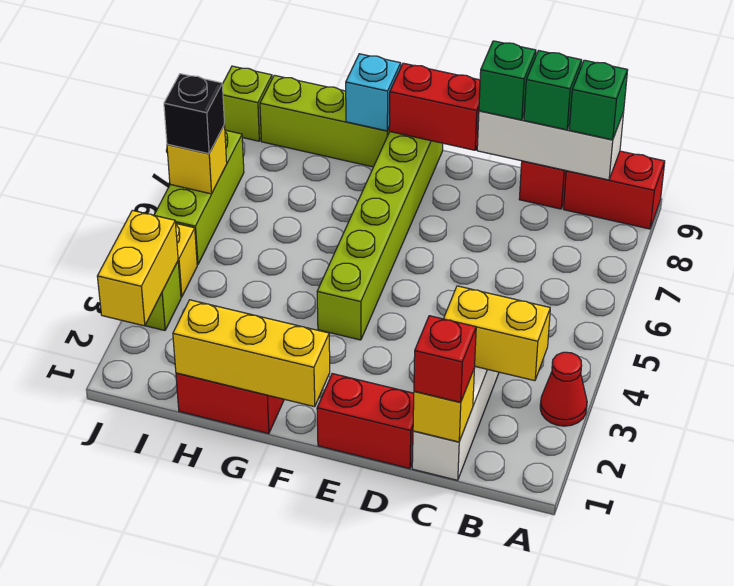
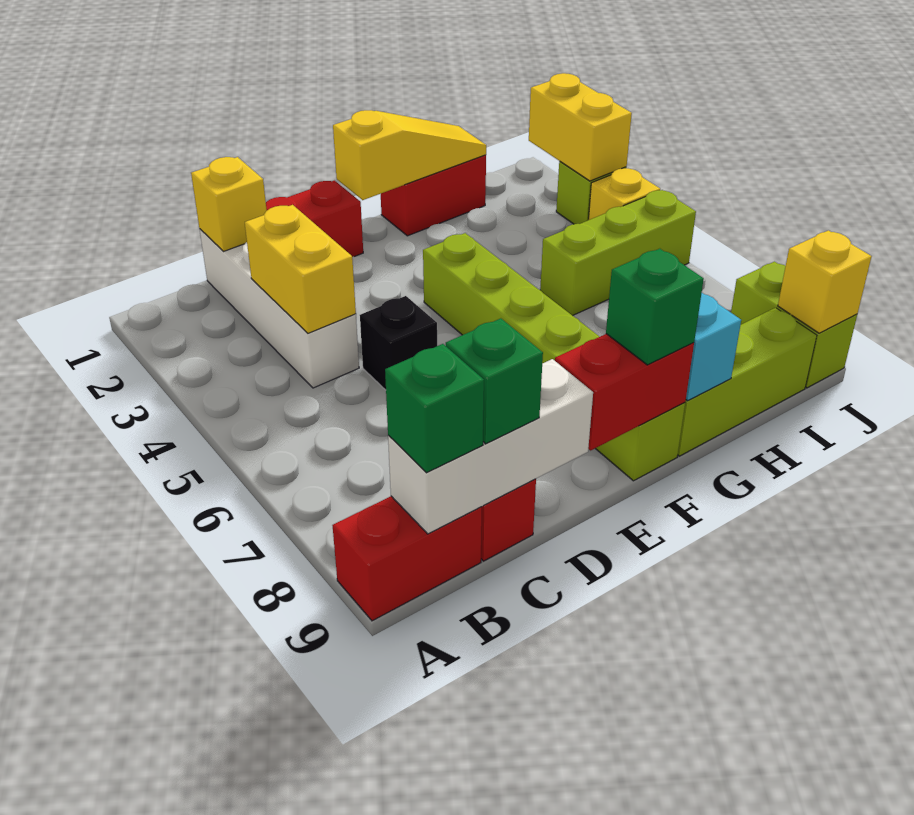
red 1x1 cone [540,352,587,426] -> none
yellow 1x2 brick [444,286,550,381] -> yellow 1x2 brick turned to [245,205,356,333]
red 1x1 brick [414,316,476,402] -> none
green 1x1 brick [479,41,536,120] -> green 1x1 brick moved to [606,249,704,365]
yellow 1x3 brick [173,300,330,407] -> yellow 1x3 slope [333,110,486,200]
lime 1x3 brick [154,130,244,265] -> lime 1x3 brick turned to [540,190,696,316]
yellow 1x1 brick [167,125,227,194] -> yellow 1x1 brick moved to [778,230,872,333]
black 1x1 brick [164,74,225,154] -> black 1x1 brick moved to [360,296,437,390]
lime 1x1 brick [222,66,272,141] -> lime 1x2 brick [731,262,857,388]

